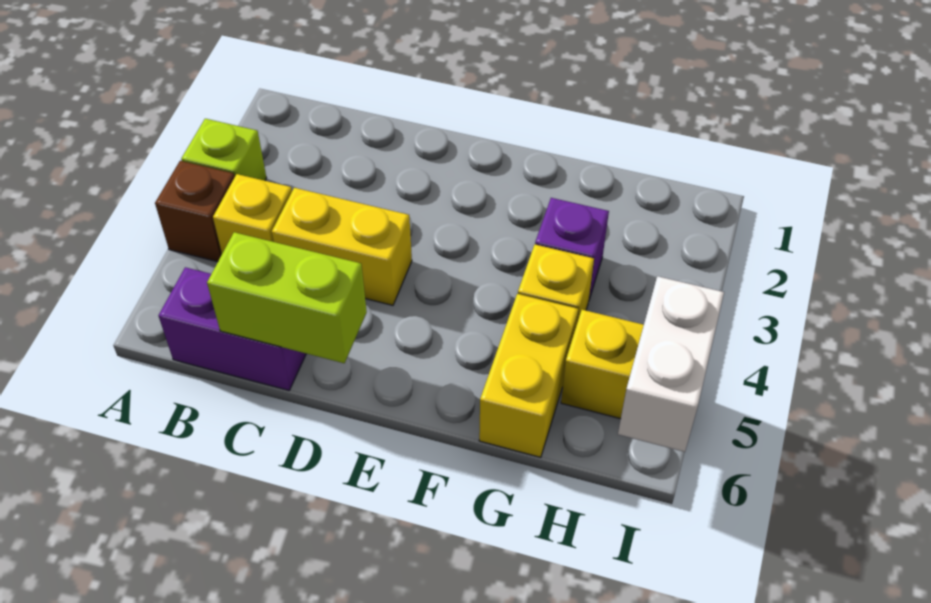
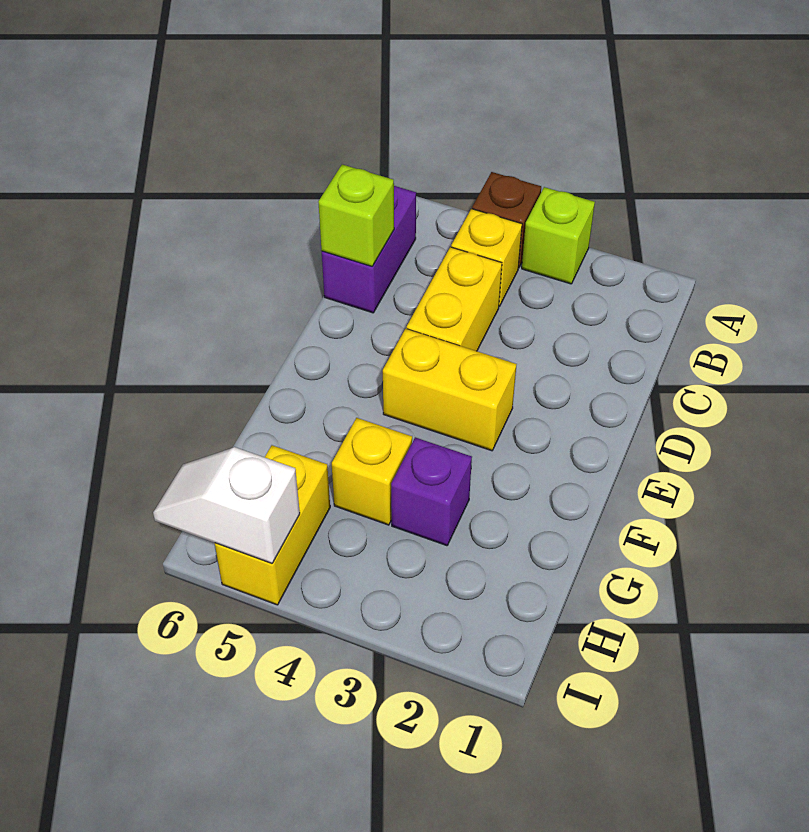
lime 1x2 brick [207,232,367,363] -> lime 1x1 brick [318,164,394,266]
yellow 1x2 brick [479,294,578,457] -> yellow 1x2 brick moved to [383,329,517,451]
white 1x2 brick [618,276,724,452] -> white 1x2 slope [153,447,300,564]

